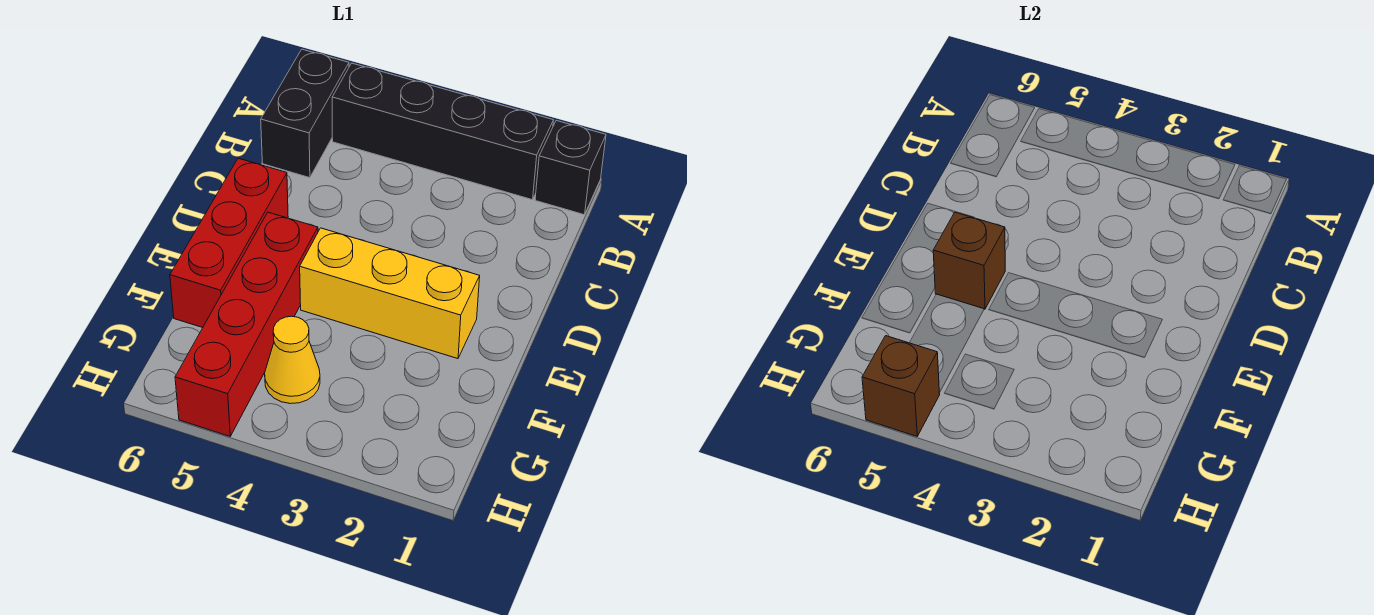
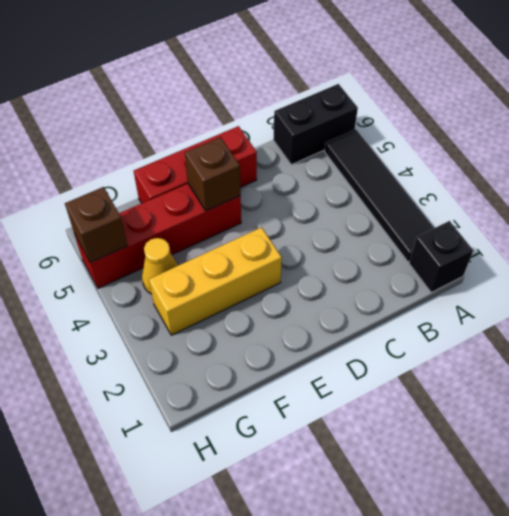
black 1x4 brick [332,63,553,200] -> black 1x4 tile [324,129,434,262]
yellow 1x3 brick [300,228,480,359] -> yellow 1x3 brick turned to [149,227,282,335]

